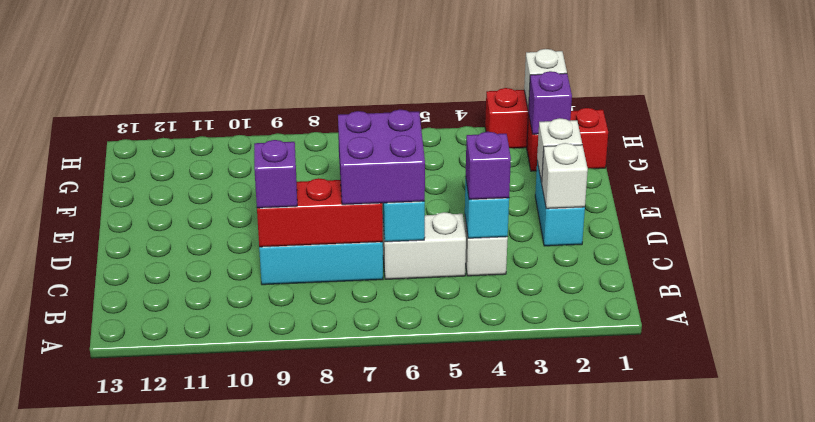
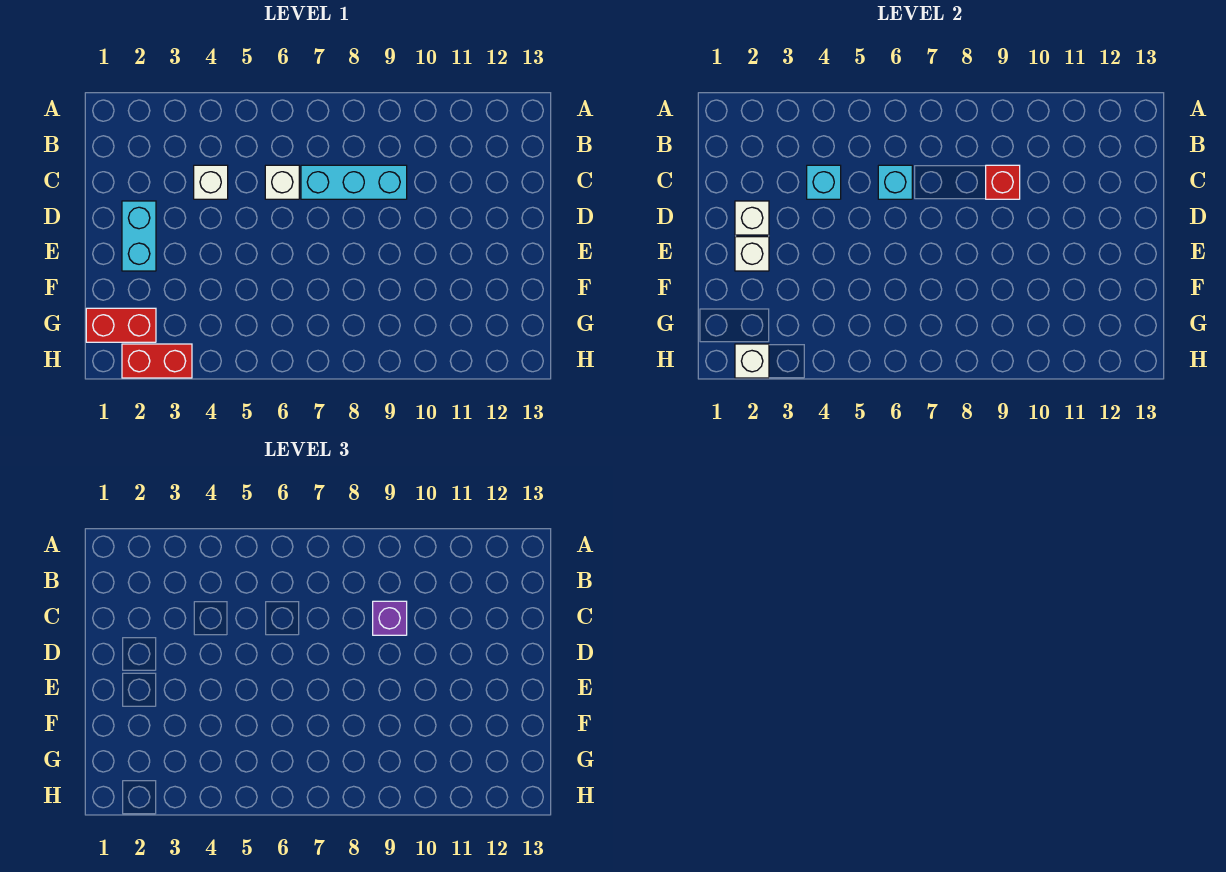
purple 1x1 brick [466,132,511,200] -> none
white 1x2 brick [383,212,466,279] -> white 1x1 brick [265,165,299,199]
purple 2x2 brick [338,110,425,205] -> none
red 1x3 brick [257,178,383,247] -> red 1x1 brick [986,165,1020,199]
purple 1x1 brick [528,71,572,134] -> none

